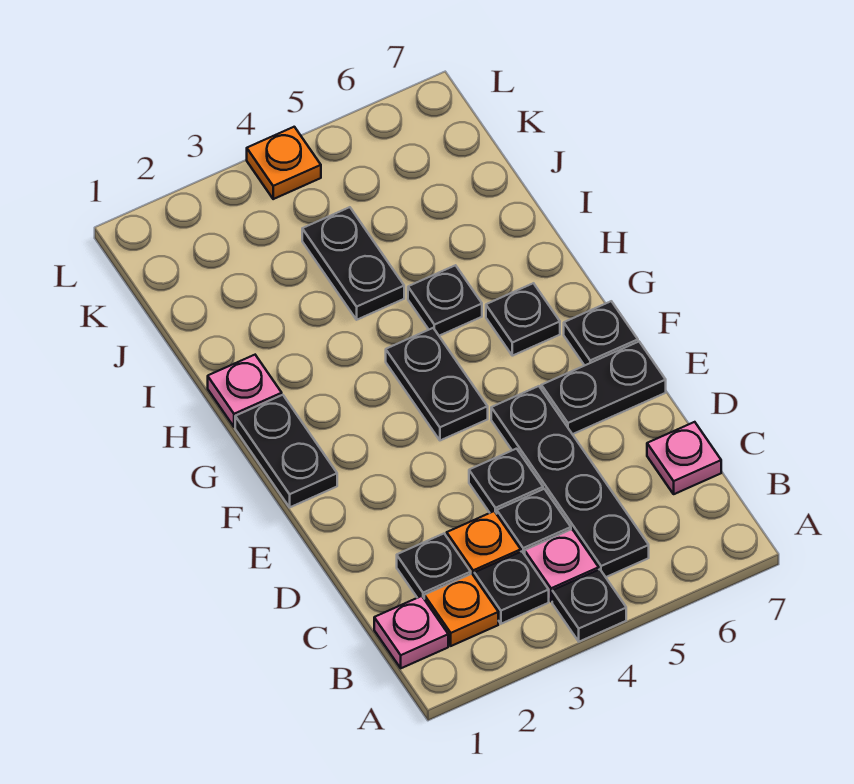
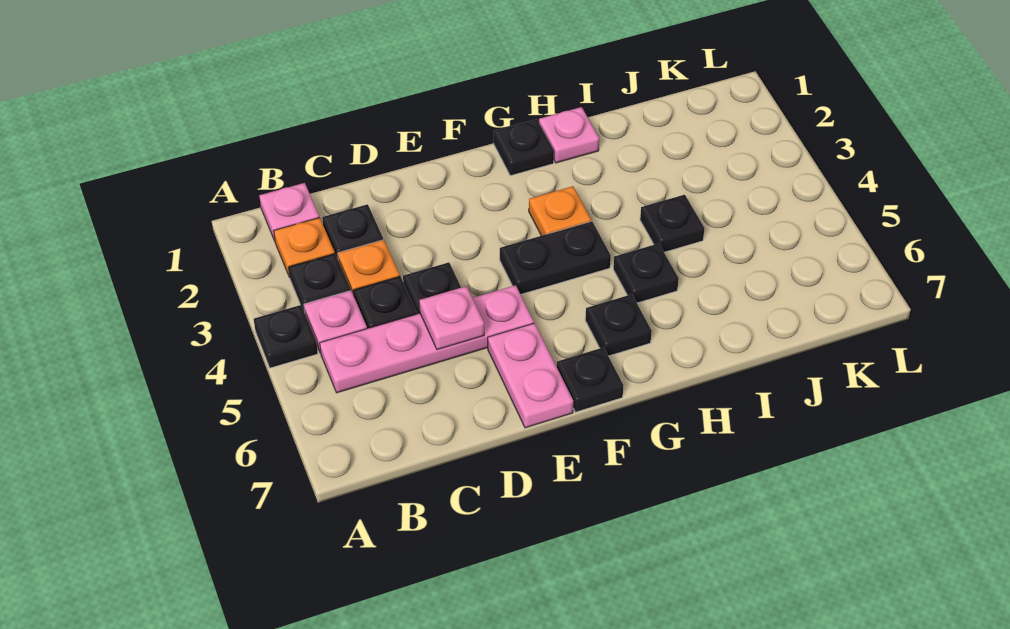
black 1x4 plate [491,386,649,577] -> pink 1x4 plate [320,285,534,393]
pink 1x1 plate [647,422,721,494] -> pink 1x1 plate moved to [419,286,484,350]
black 1x2 plate [541,342,666,434] -> pink 1x2 plate [488,323,573,428]
black 1x2 plate [235,395,337,507] -> black 1x1 plate [494,119,554,176]
black 1x2 plate [302,207,404,320] -> black 1x1 plate [640,195,705,252]
orange 1x1 plate [247,127,321,199] -> orange 1x1 plate moved to [529,186,591,236]

